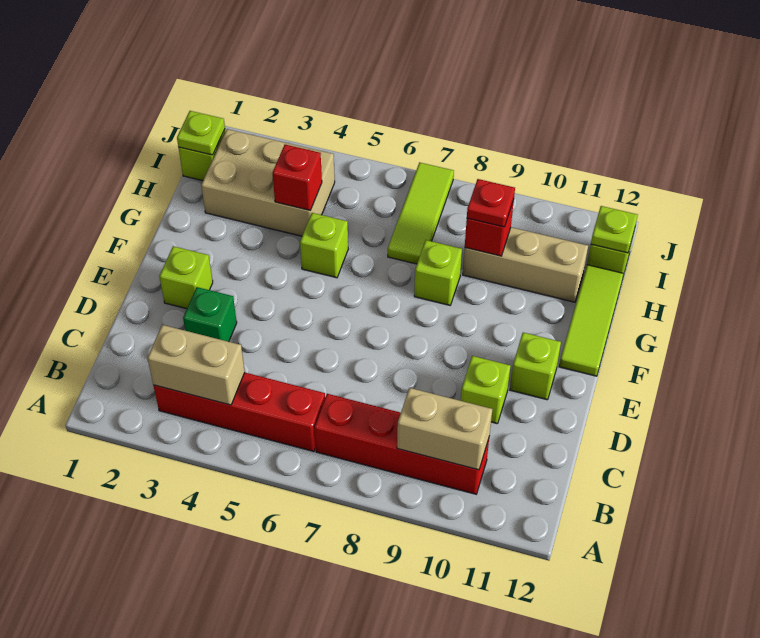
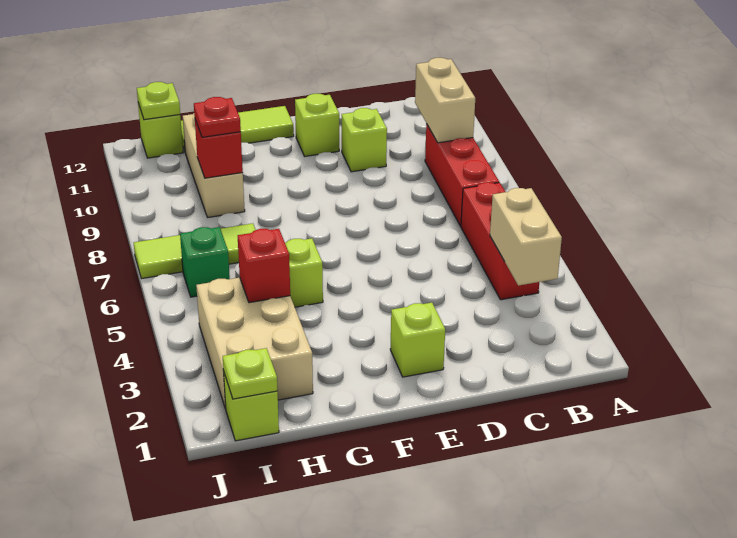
red 1x4 brick [153,373,325,452] -> red 1x3 brick [461,182,539,300]
red 1x4 brick [315,394,489,494] -> red 1x3 brick [425,124,499,226]
green 1x1 brick [183,287,237,342] -> green 1x1 brick moved to [180,227,230,297]
lime 1x1 brick [414,240,462,305] -> none

